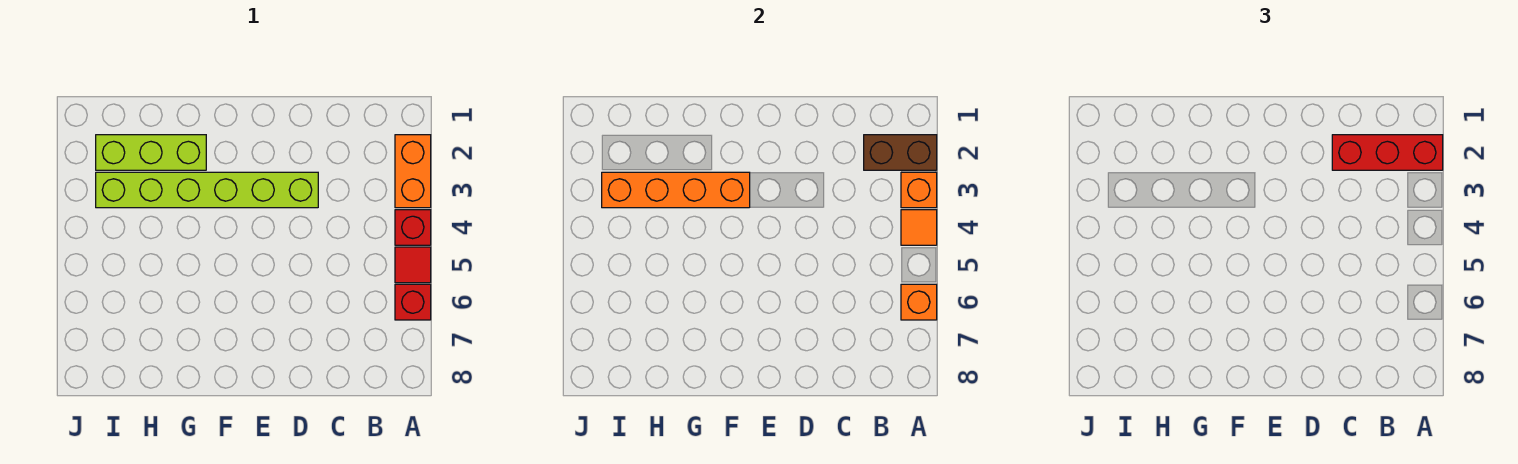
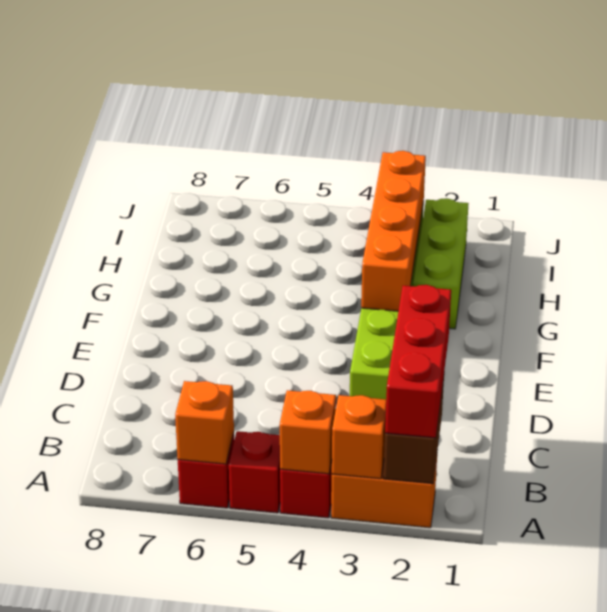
orange 1x1 tile [901,210,937,245] -> orange 1x1 brick [280,390,336,474]
red 1x1 tile [395,247,431,283] -> red 1x1 brick [229,431,280,513]

